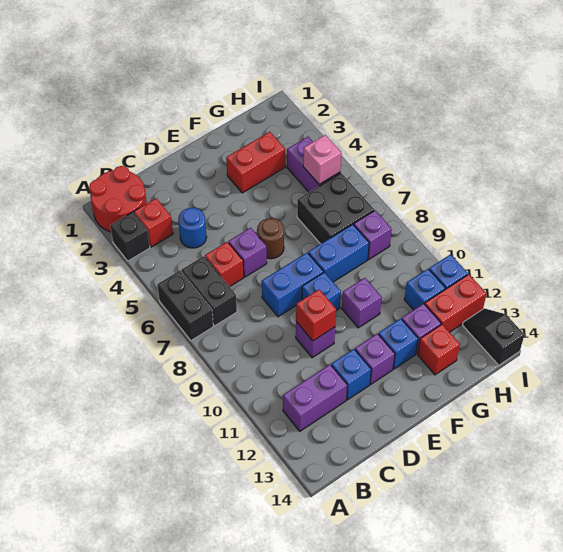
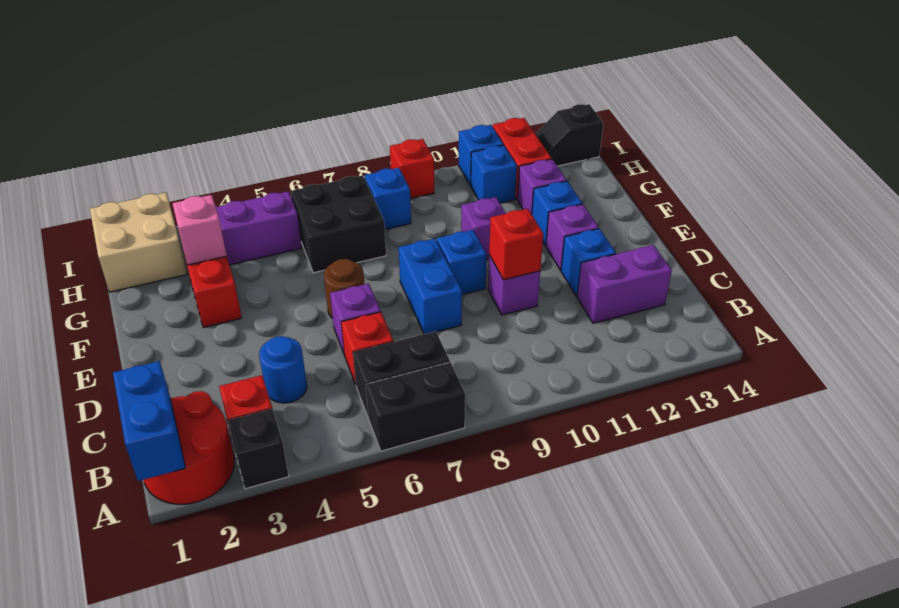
purple 1x2 brick [283,365,347,431] -> purple 1x2 brick turned to [577,245,672,323]
blue 1x2 brick [308,224,369,282] -> blue 1x2 brick moved to [113,361,185,481]
red 1x1 brick [418,324,460,375] -> red 1x1 brick moved to [390,139,434,199]
none -> tan 2x2 brick [90,193,187,292]
pink 1x1 brick [303,135,341,184] -> pink 1x1 brick moved to [172,195,227,265]
purple 1x1 brick [354,211,392,259] -> blue 1x1 brick [365,168,411,229]

